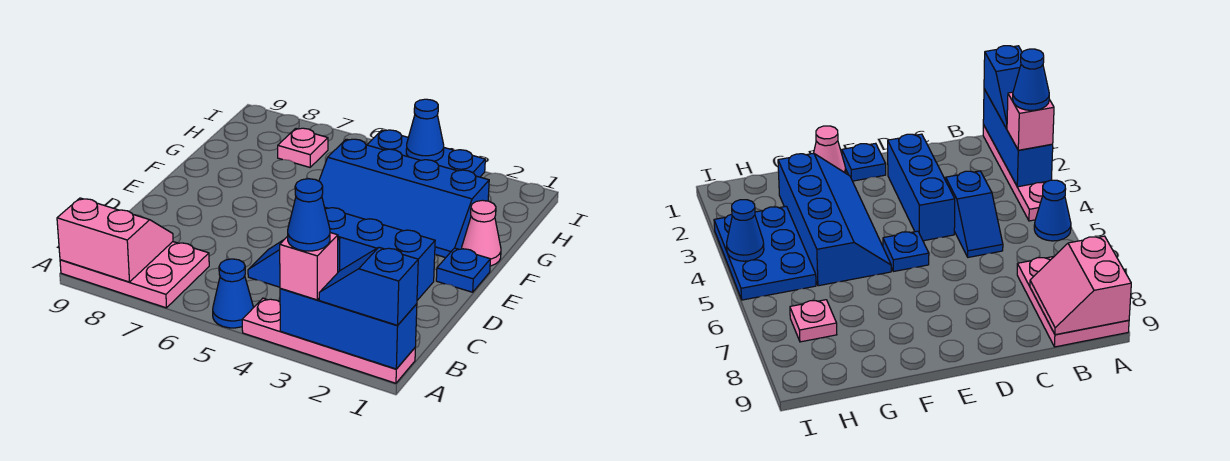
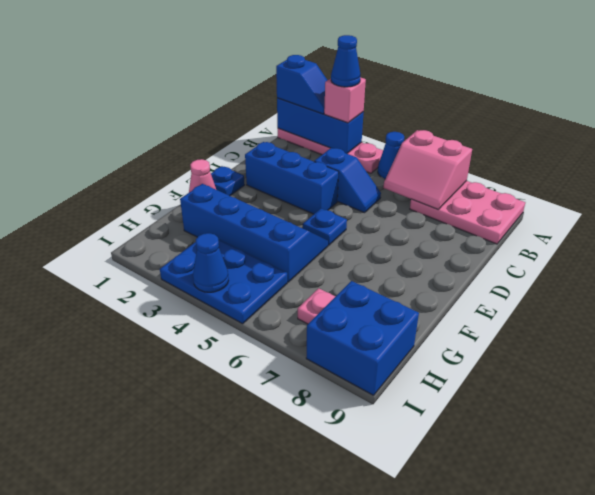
pink 2x2 slope [57,198,173,282] -> pink 2x2 slope moved to [383,130,472,209]
none -> blue 2x2 brick [306,281,419,395]

